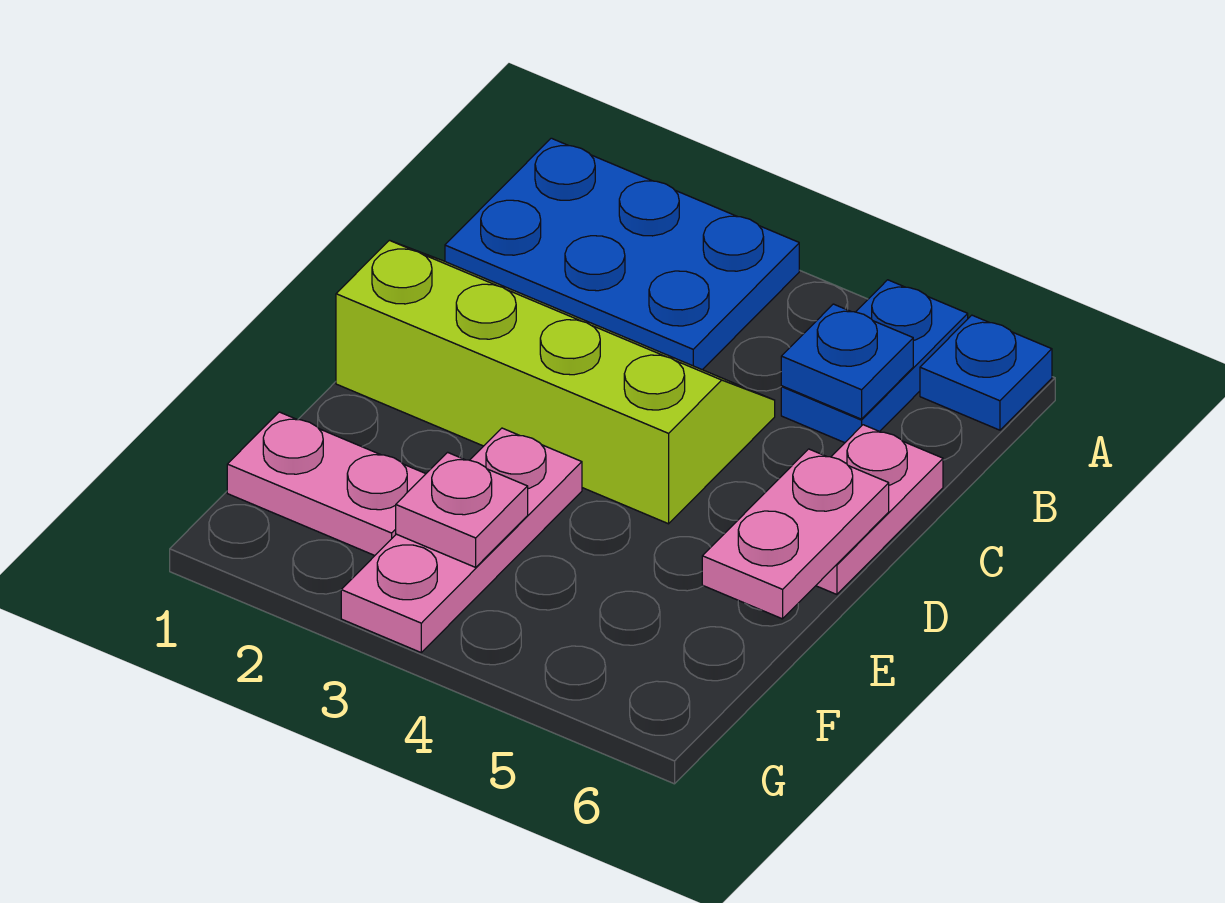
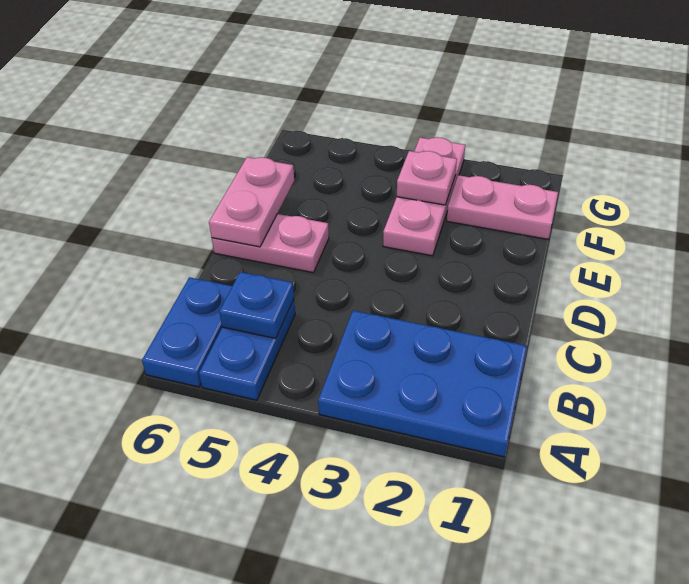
blue 1x1 plate [920,315,1052,430] -> blue 1x2 plate [142,277,232,387]
lime 2x4 slope [336,240,775,524] -> none
pink 1x2 plate [816,425,943,594] -> pink 1x2 plate turned to [212,214,329,273]

